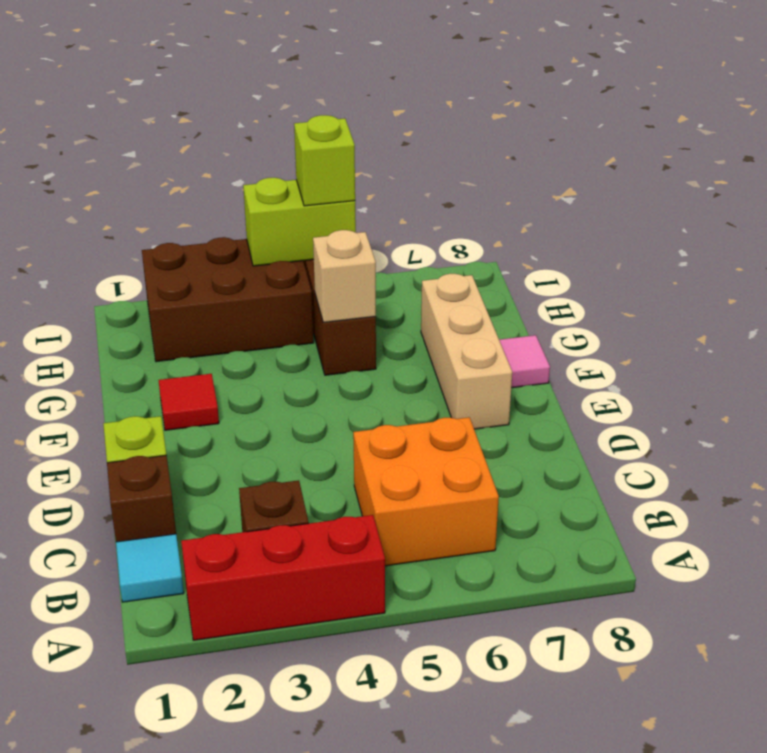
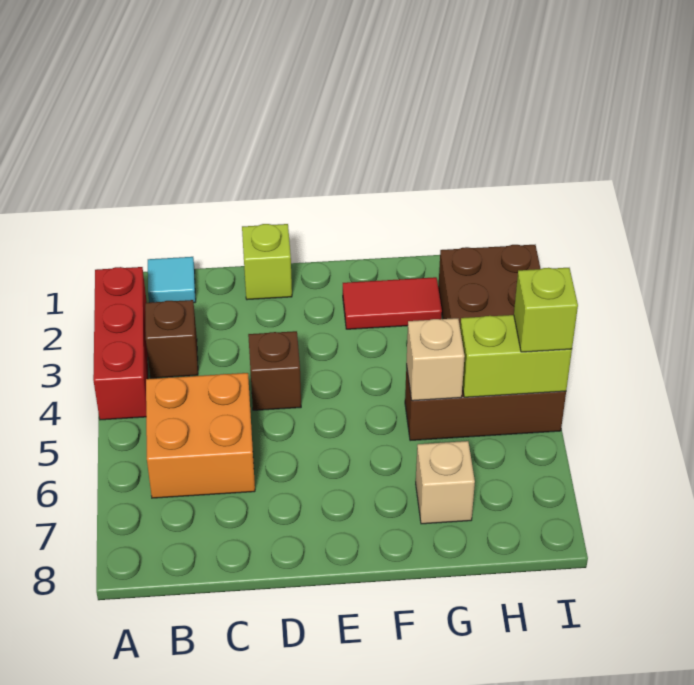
brown 1x1 brick [107,455,176,542] -> brown 1x1 brick moved to [248,331,301,410]
tan 1x3 brick [421,274,512,429] -> tan 1x1 brick [416,441,475,524]
red 1x1 tile [159,374,219,430] -> red 1x2 tile [343,277,442,329]
pink 1x1 tile [499,335,550,388] -> none
lime 1x2 brick [243,178,356,266] -> lime 1x2 brick turned to [460,315,572,397]

